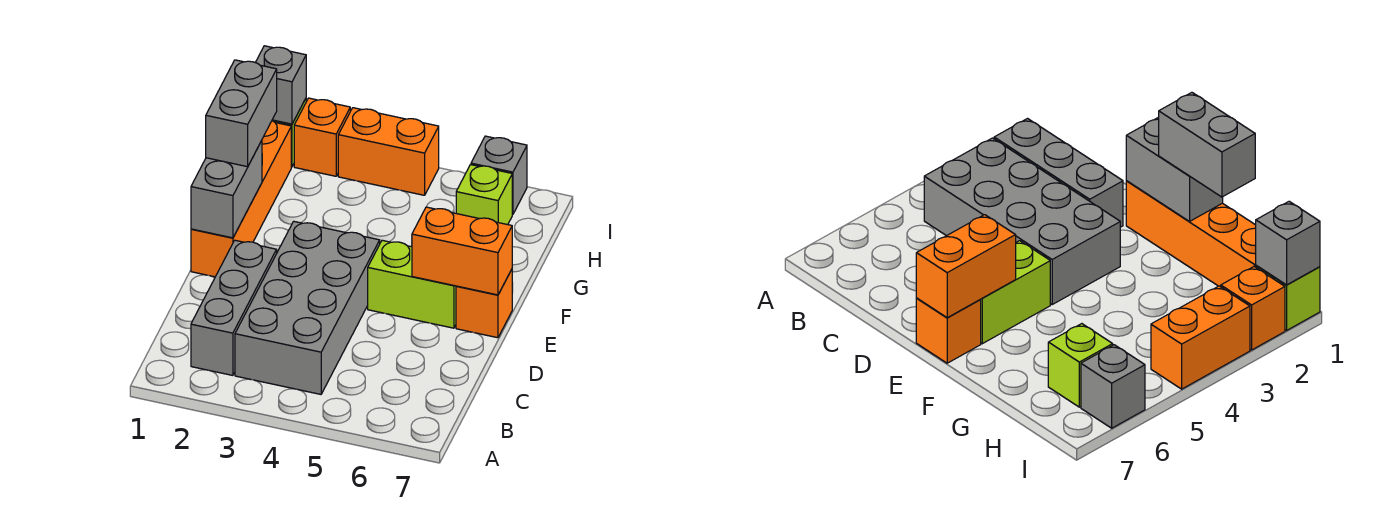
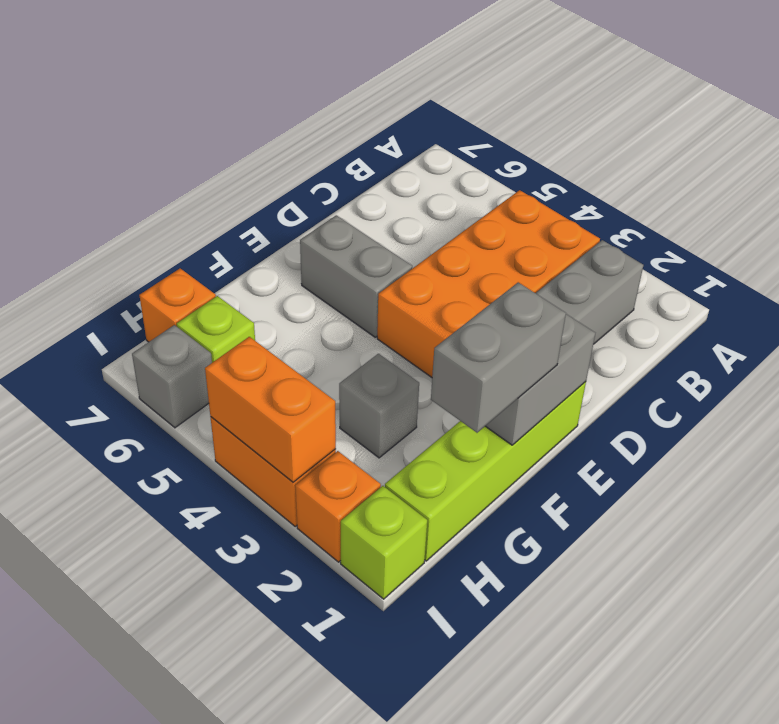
grey 2x4 brick [235,221,380,394] -> orange 2x4 brick [377,190,600,377]
orange 1x4 brick [191,121,291,277] -> lime 1x4 brick [385,382,586,561]
lime 1x2 brick [368,240,456,328] -> grey 1x2 brick [300,215,412,337]
orange 1x2 brick [412,207,512,295] -> orange 1x2 brick moved to [205,337,336,482]
orange 1x1 brick [456,269,512,338] -> orange 1x1 brick moved to [139,268,216,342]
grey 1x1 brick [255,46,306,124] -> grey 1x1 brick moved to [339,354,419,458]

